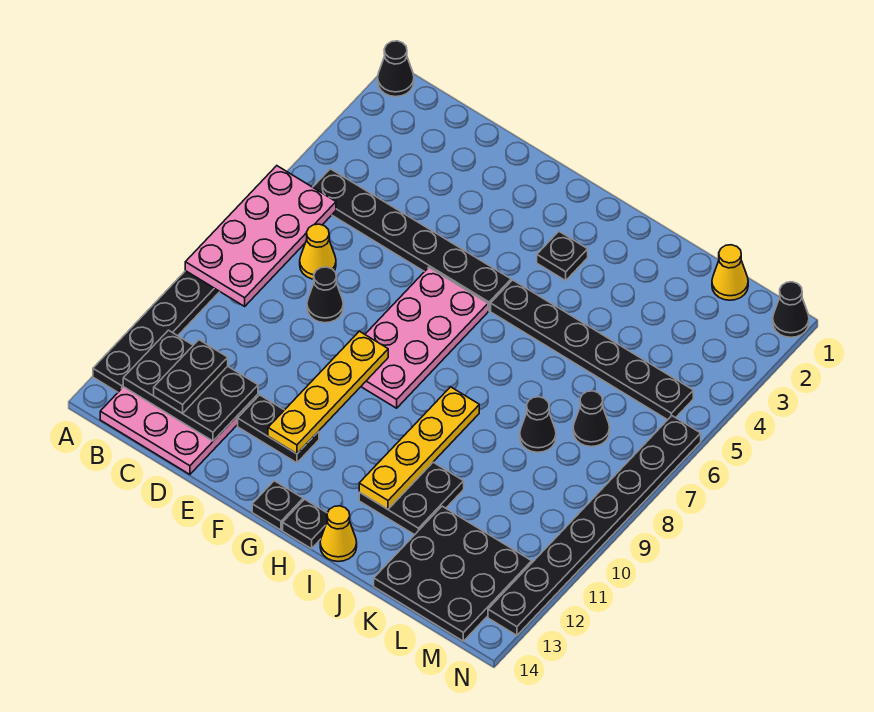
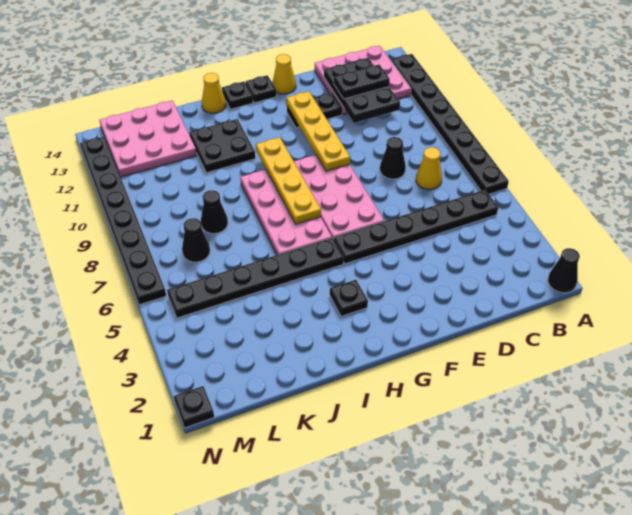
pink 2x4 plate [185,166,336,306] -> pink 2x4 plate moved to [240,169,332,255]
black 2x3 plate [123,330,258,441] -> black 2x3 plate turned to [324,58,400,123]
black 1x2 plate [154,340,228,413] -> black 1x2 plate turned to [334,65,390,99]
yellow 1x4 plate [359,387,479,509] -> yellow 1x4 plate moved to [256,137,321,224]
black 3x3 plate [374,506,532,641] -> pink 3x3 plate [99,100,197,177]
yellow 1x1 cone [712,245,748,300] -> yellow 1x1 cone moved to [273,54,296,94]
black 1x1 cone [773,282,809,337] -> black 1x1 plate [174,386,214,428]

